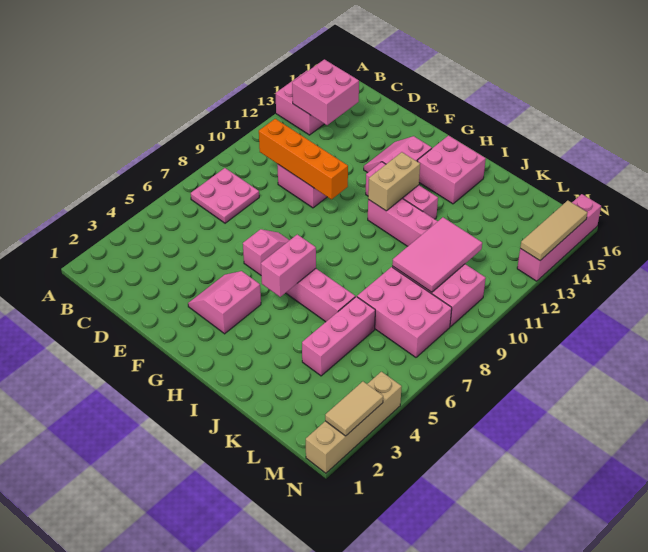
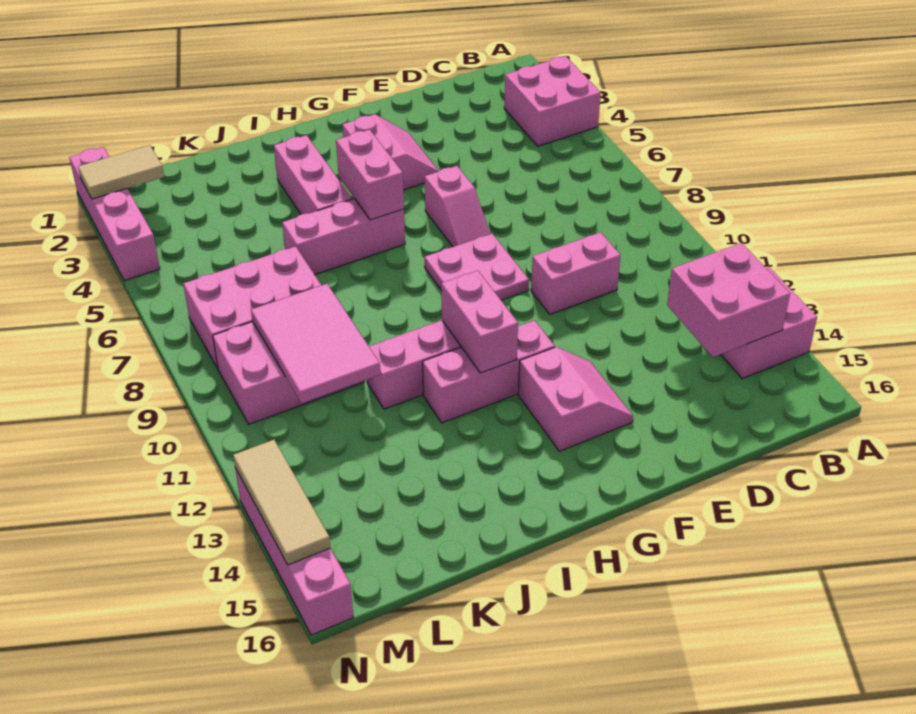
pink 2x2 plate [191,168,259,223] -> pink 2x2 plate moved to [425,234,529,300]
orange 1x4 brick [259,119,348,200] -> none
tan 1x2 brick [368,152,420,211] -> pink 1x2 brick [441,271,518,373]
pink 2x2 brick [418,135,486,204] -> pink 2x2 brick moved to [504,56,601,146]
pink 1x3 brick [302,297,375,376] -> pink 1x3 brick moved to [274,135,352,214]
tan 1x4 brick [306,372,402,473] -> pink 1x4 brick [69,147,160,281]
tan 1x2 tile [325,381,383,436] -> tan 1x2 tile turned to [78,145,164,199]

